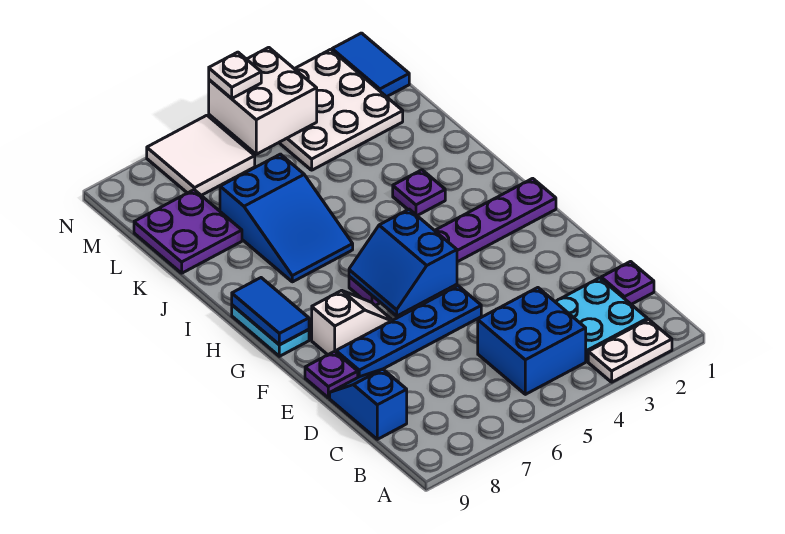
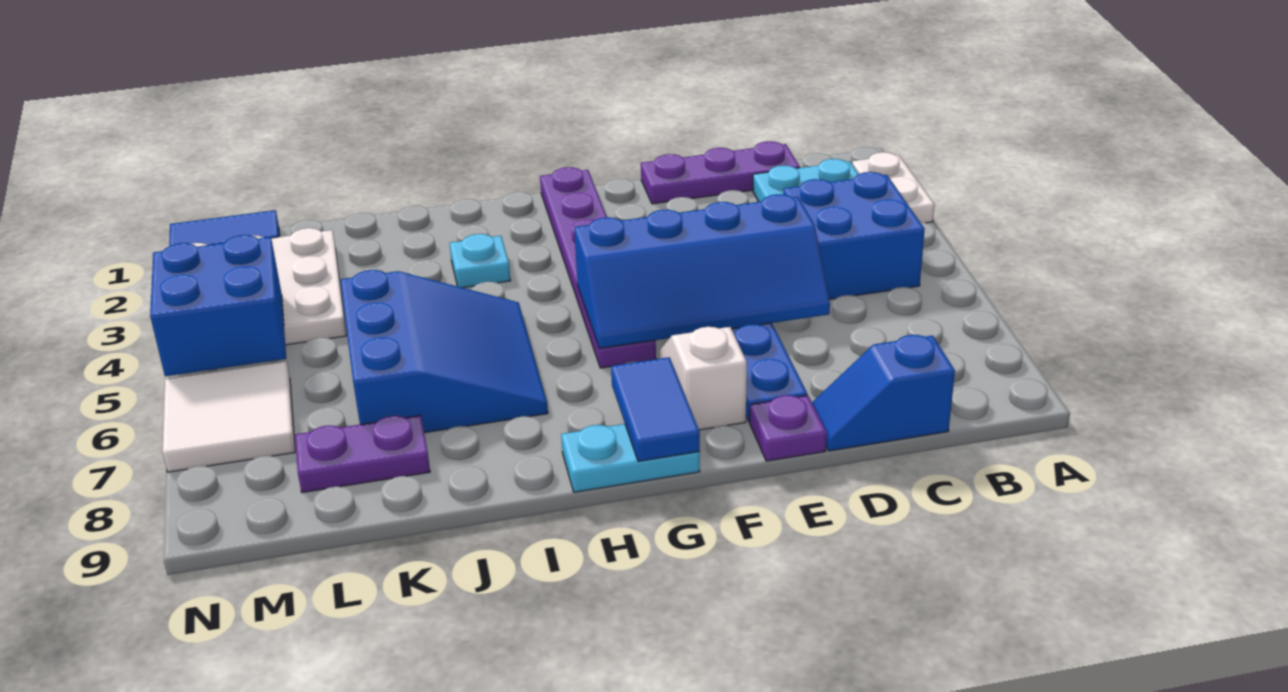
purple 1x1 plate [601,262,654,304] -> purple 1x3 plate [641,141,800,204]
blue 2x2 slope [349,209,457,316] -> blue 2x4 slope [574,194,830,349]
blue 1x2 tile [232,278,309,345] -> blue 1x2 tile turned to [611,357,700,461]
purple 1x1 plate [393,170,445,216] -> cyan 1x1 plate [450,234,511,288]
blue 2x3 slope [220,154,353,282] -> blue 3x3 slope [340,270,548,433]
purple 2x2 plate [134,190,242,273] -> purple 1x2 plate [295,415,430,493]
white 2x2 brick [209,47,317,154] -> blue 2x2 brick [150,235,286,376]
white 1x1 plate [209,52,261,98] -> none

